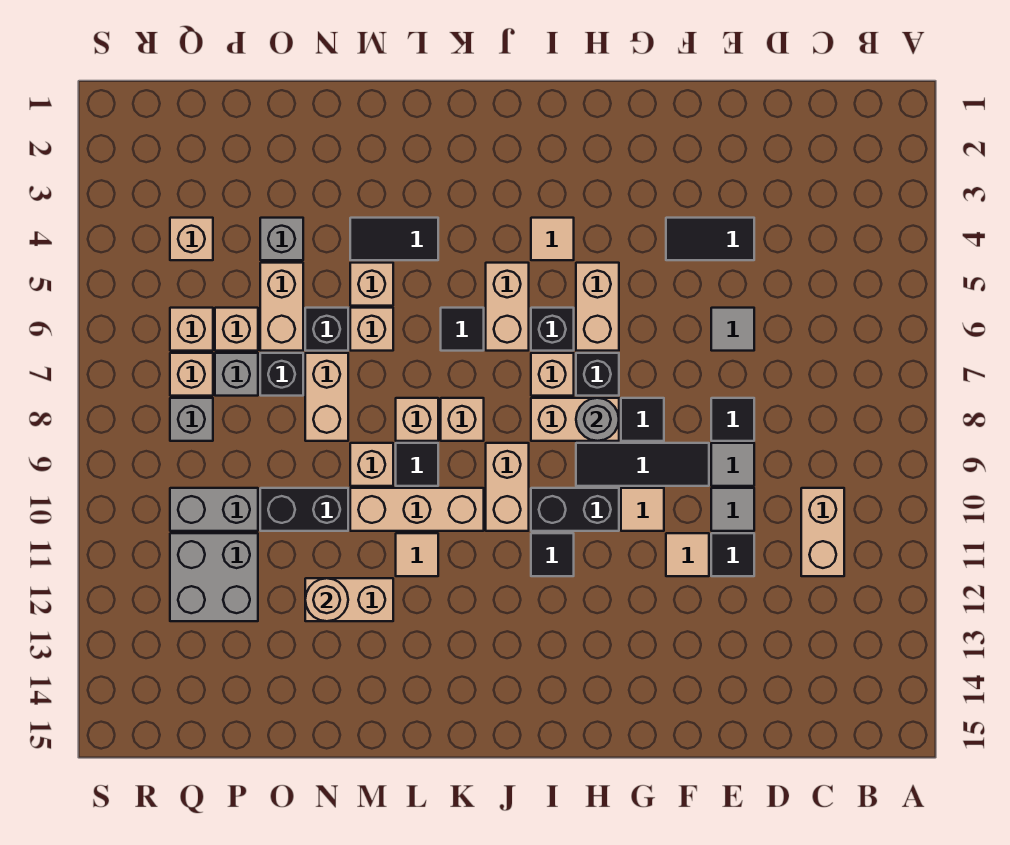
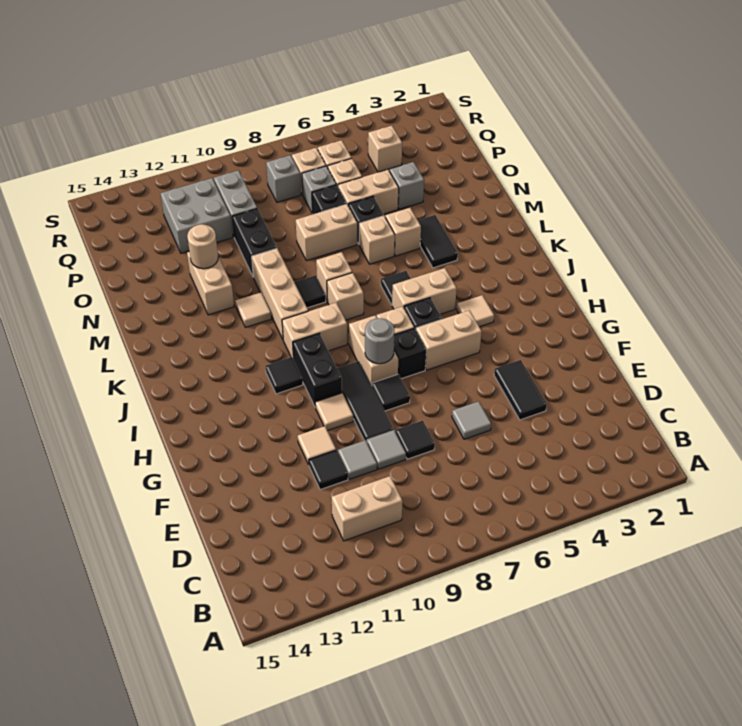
tan 1x1 brick [350,443,393,486] -> none

